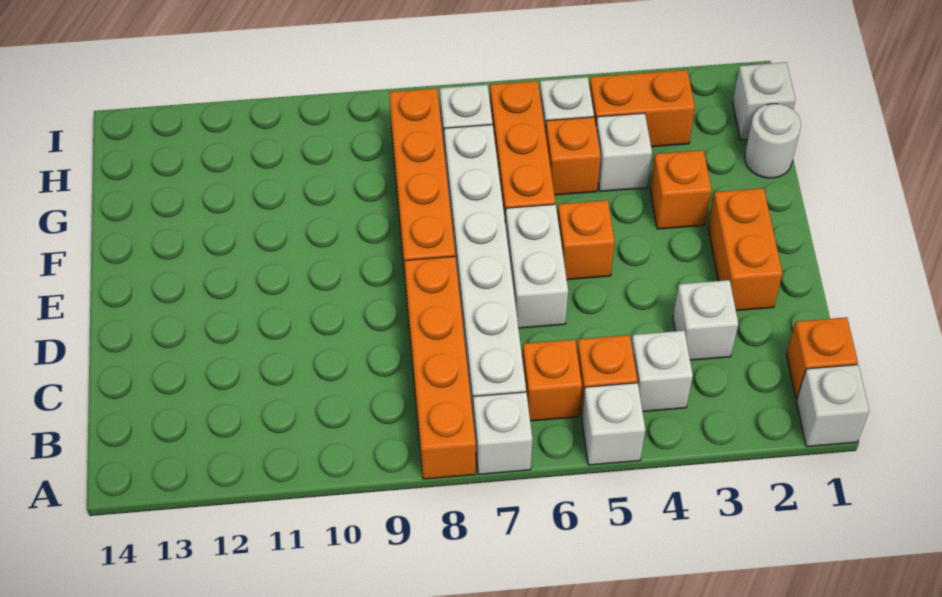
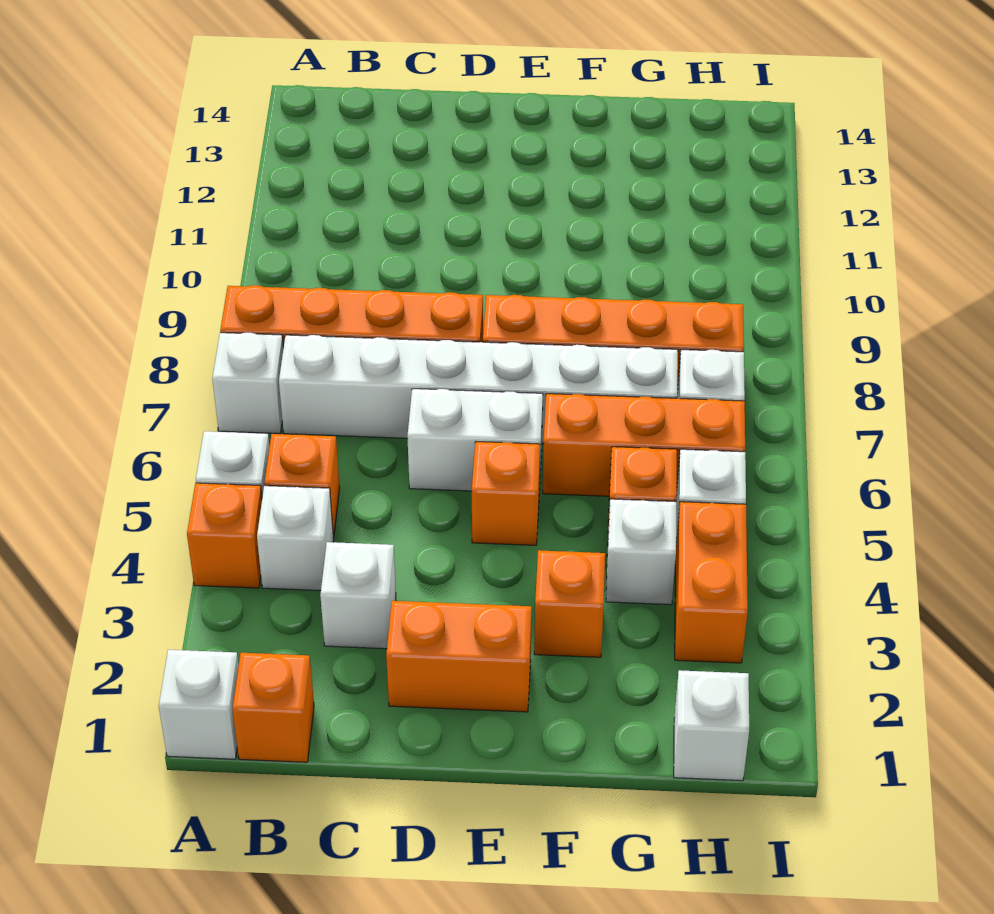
orange 1x1 brick [522,340,582,421] -> orange 1x1 brick moved to [187,483,262,588]
white 1x1 round brick [745,104,801,178] -> none

